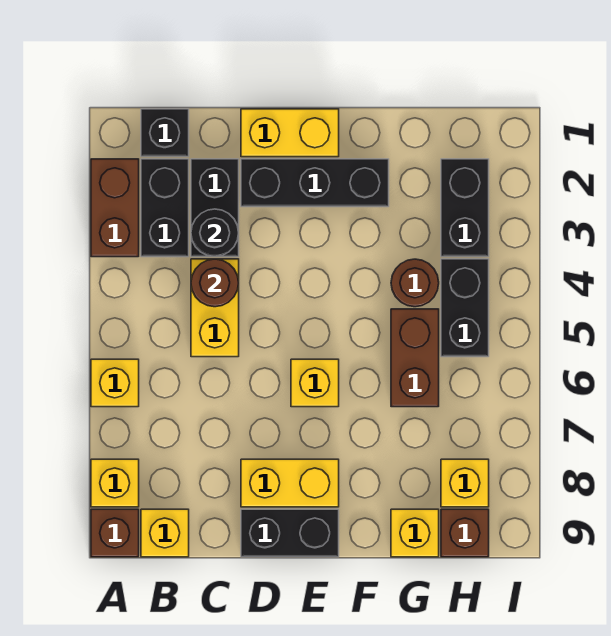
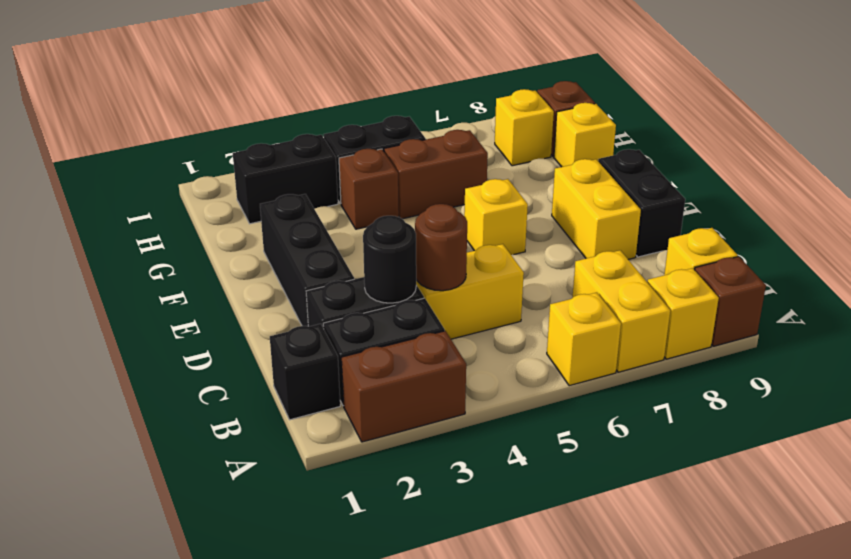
yellow 1x2 brick [241,109,339,157] -> yellow 1x2 brick moved to [572,250,670,372]
brown 1x1 round brick [391,259,439,307] -> brown 1x1 brick [339,149,399,229]

